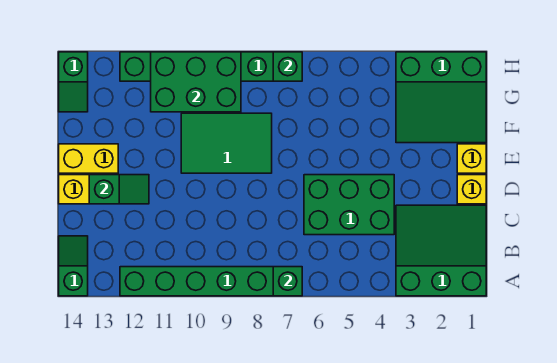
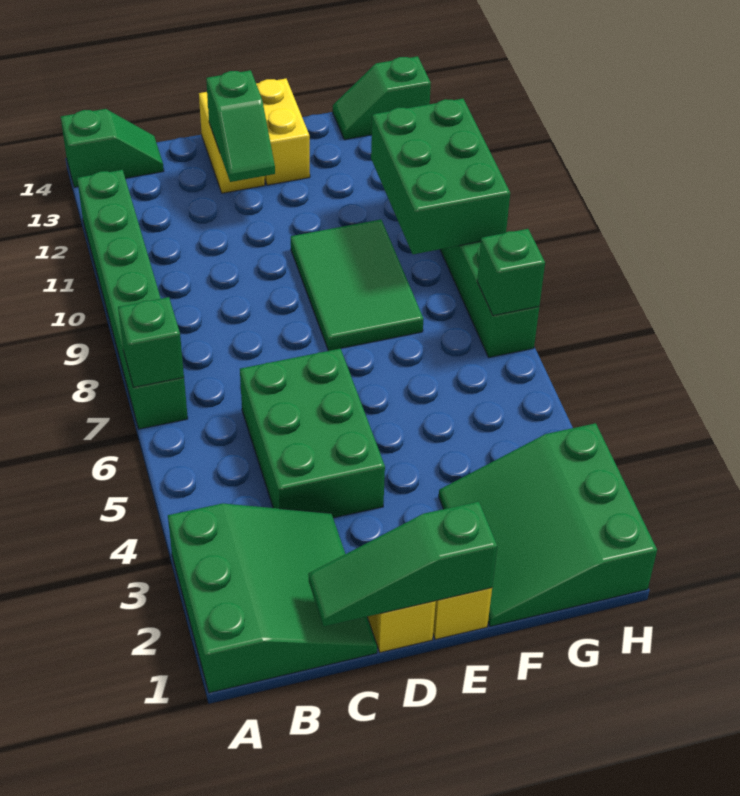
none -> green 1x3 slope [309,501,497,626]

